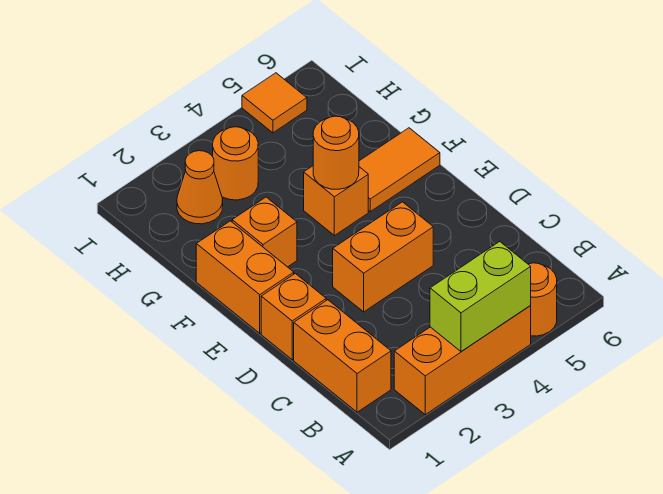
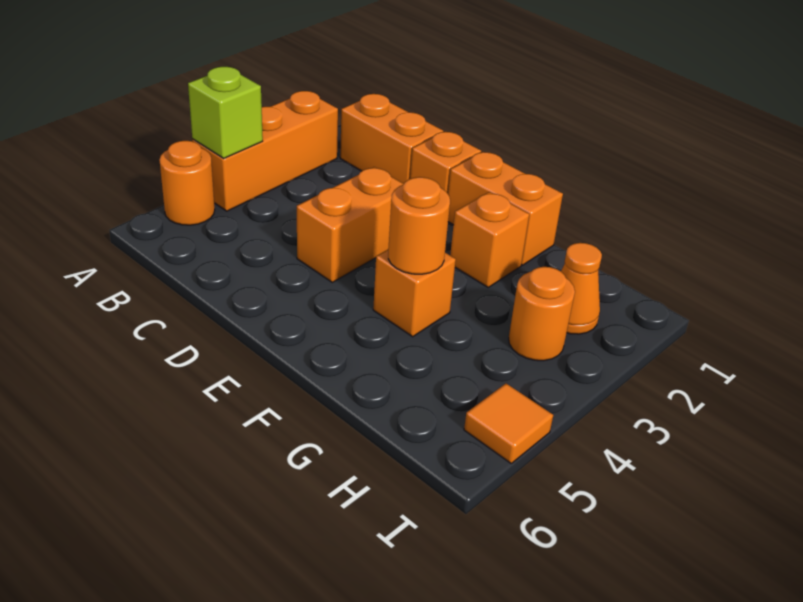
lime 1x2 brick [430,242,531,351] -> lime 1x1 brick [188,67,263,158]
orange 1x2 tile [359,128,440,212] -> none

